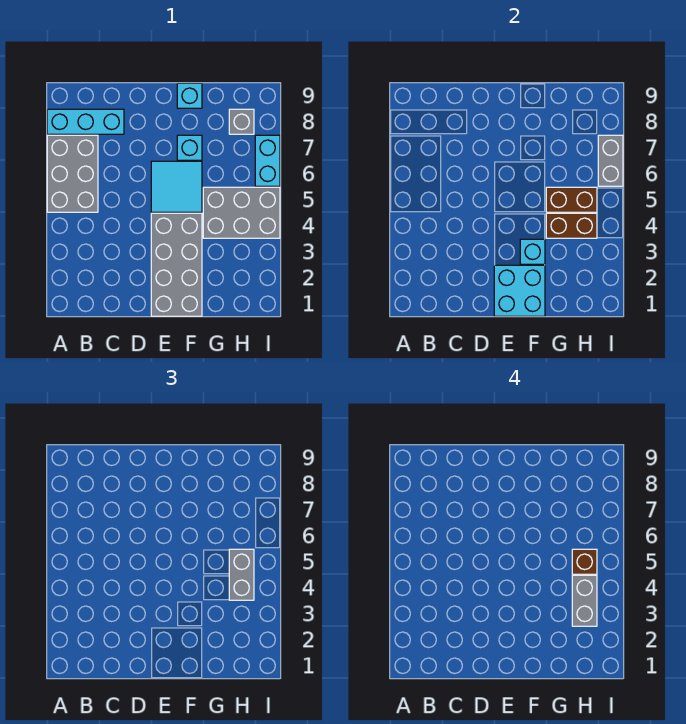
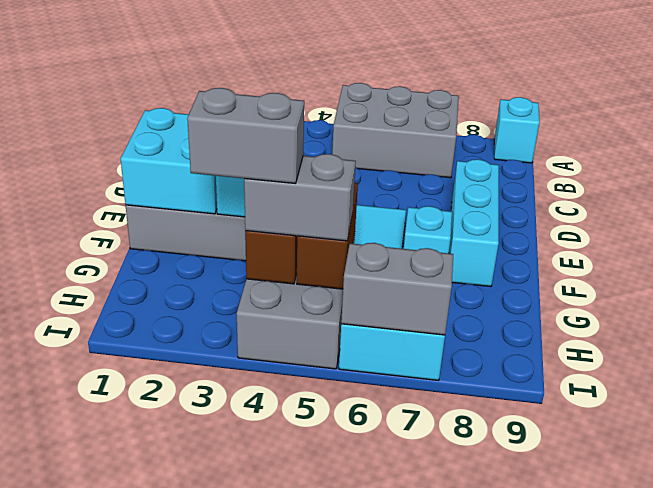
cyan 1x3 brick [47,109,124,134] -> cyan 1x3 brick moved to [449,159,499,287]
cyan 1x1 brick [177,83,202,108] -> cyan 1x1 brick moved to [494,97,540,163]
brown 1x1 brick [572,549,597,574] -> none
grey 1x1 brick [229,109,254,134] -> none

